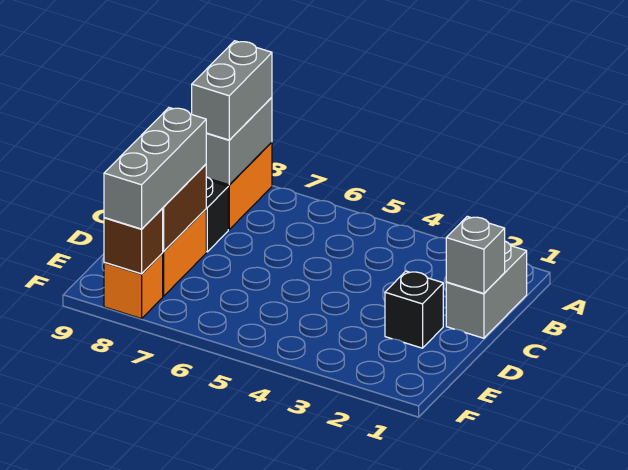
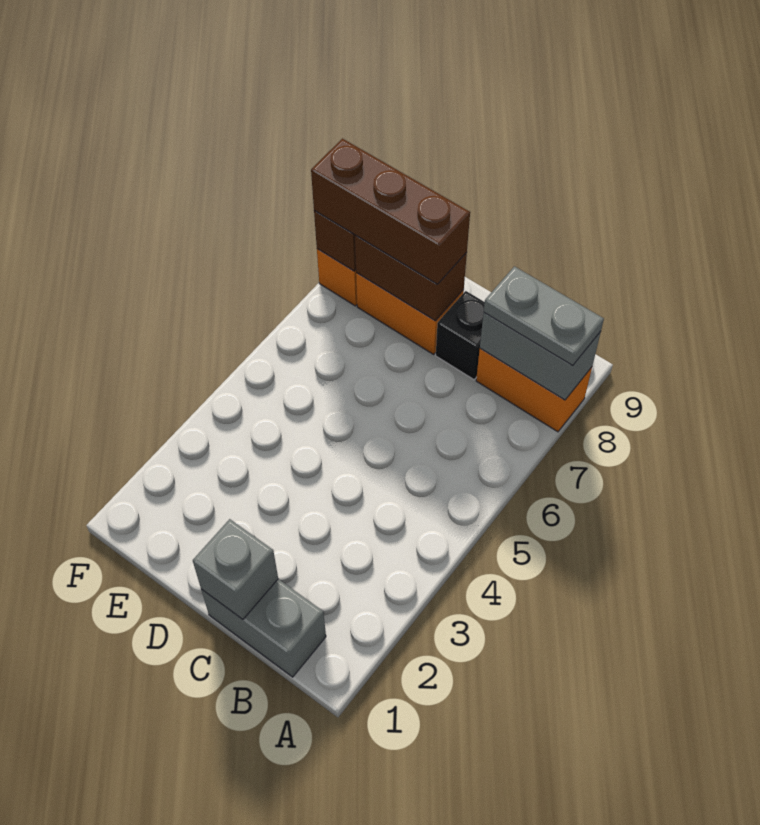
grey 1x2 brick [192,41,272,140] -> grey 1x2 plate [484,266,604,366]
black 1x1 brick [385,271,443,348] -> none
grey 1x3 brick [104,108,206,229] -> brown 1x3 brick [311,139,470,284]

